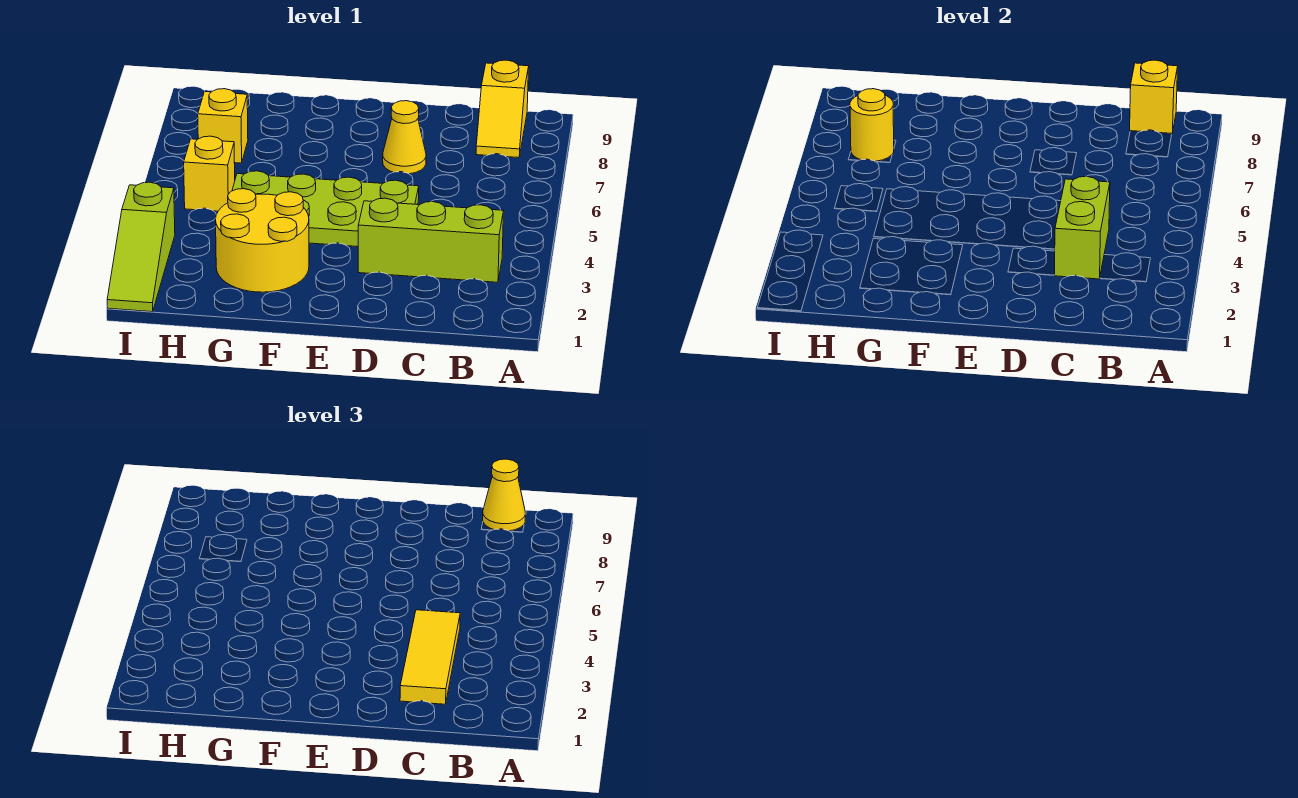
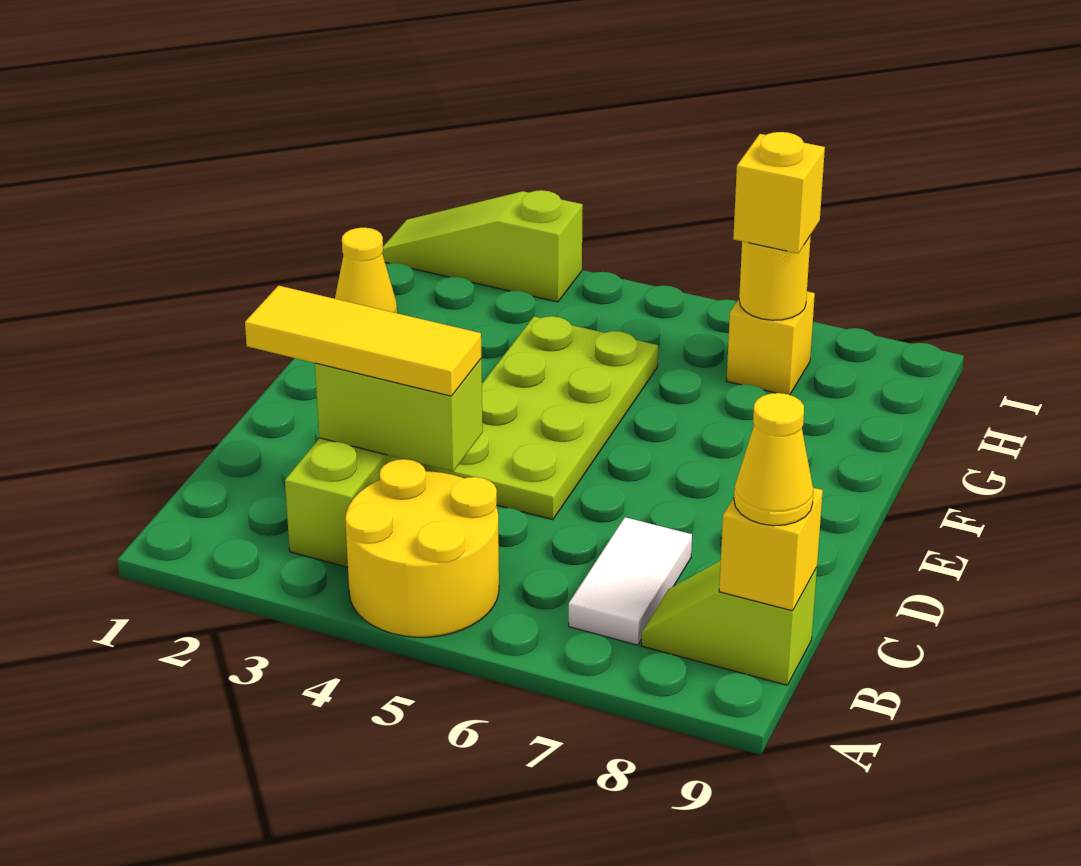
none -> white 1x2 tile [569,517,692,645]
yellow 1x2 slope [476,60,529,158] -> lime 1x2 slope [641,561,817,685]
yellow 1x1 cone [383,101,426,174] -> yellow 1x1 cone moved to [335,228,397,313]
yellow 2x2 round brick [216,189,309,292] -> yellow 2x2 round brick moved to [345,459,499,637]
yellow 1x1 brick [184,136,235,211] -> yellow 1x1 brick moved to [733,132,825,253]

